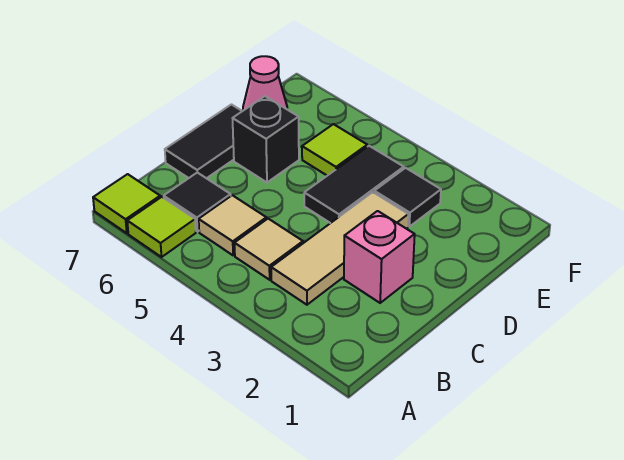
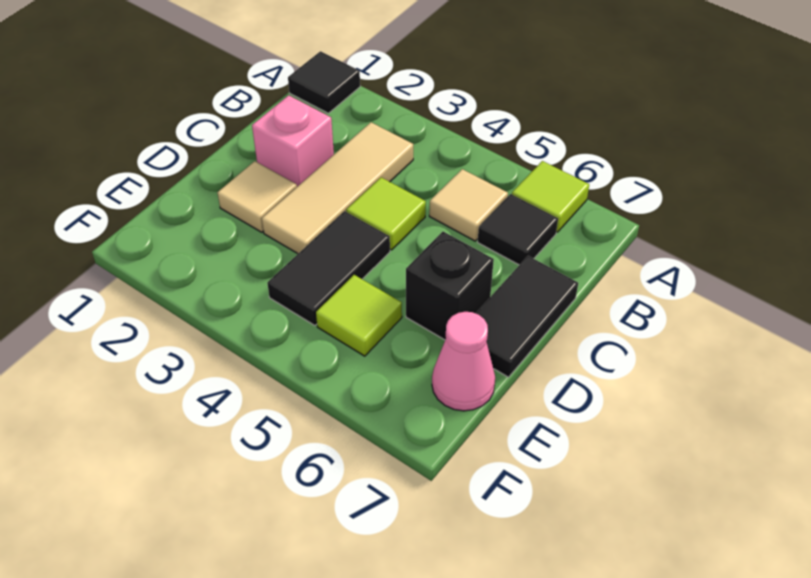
lime 1x1 tile [93,174,160,233] -> lime 1x1 tile moved to [346,177,426,250]
tan 1x1 tile [234,219,303,280] -> tan 1x1 tile moved to [217,161,297,232]
black 1x1 tile [374,168,441,227] -> black 1x1 tile moved to [288,51,360,113]

